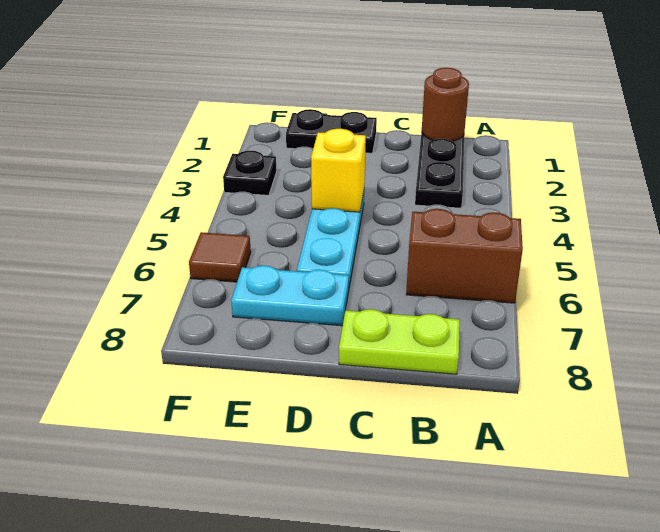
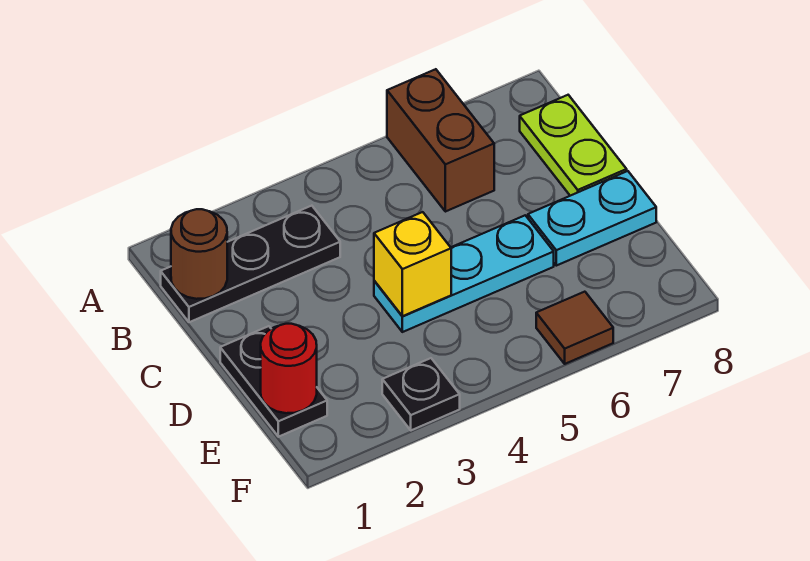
cyan 1x2 plate [231,266,349,326] -> cyan 1x2 plate turned to [528,171,656,266]
none -> red 1x1 round brick [261,324,317,413]

